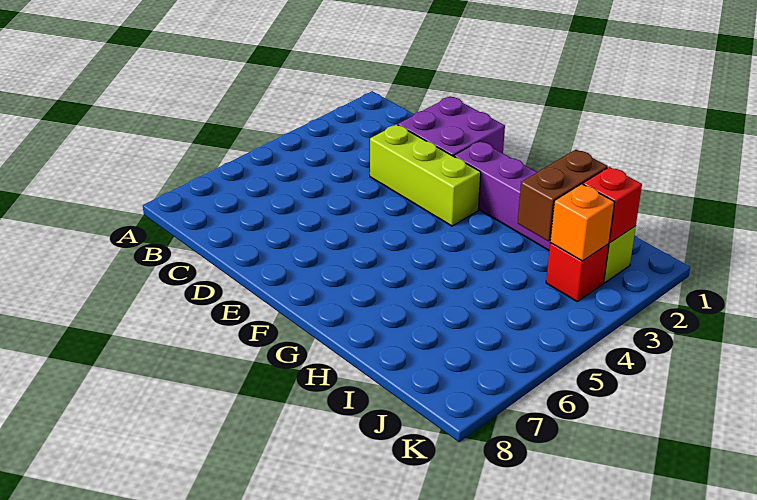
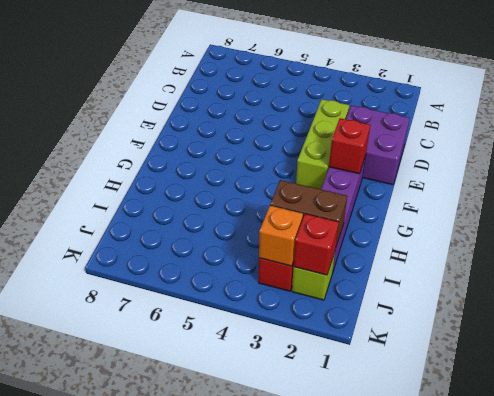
none -> red 1x1 brick [329,118,370,174]

